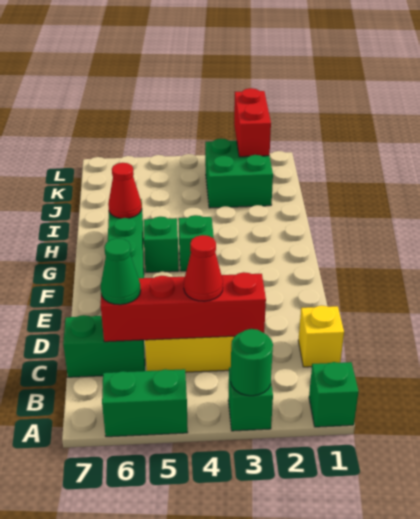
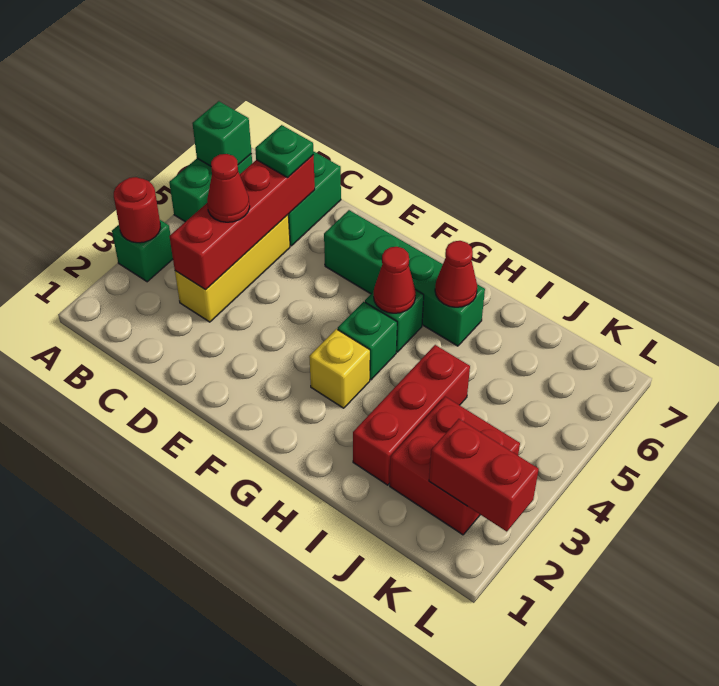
green 1x1 brick [309,362,359,427] -> green 1x1 brick moved to [192,101,251,166]
green 1x1 round brick [231,329,273,396] -> red 1x1 round brick [114,177,160,243]
yellow 1x1 brick [298,305,344,367] -> yellow 1x1 brick moved to [309,329,370,408]
green 1x1 cone [101,238,141,305] -> green 1x1 plate [255,125,314,178]
none -> red 1x1 cone [374,247,416,313]
none -> red 1x3 brick [353,345,470,485]
green 2x2 brick [205,138,273,208] -> red 2x2 brick [390,397,520,535]

